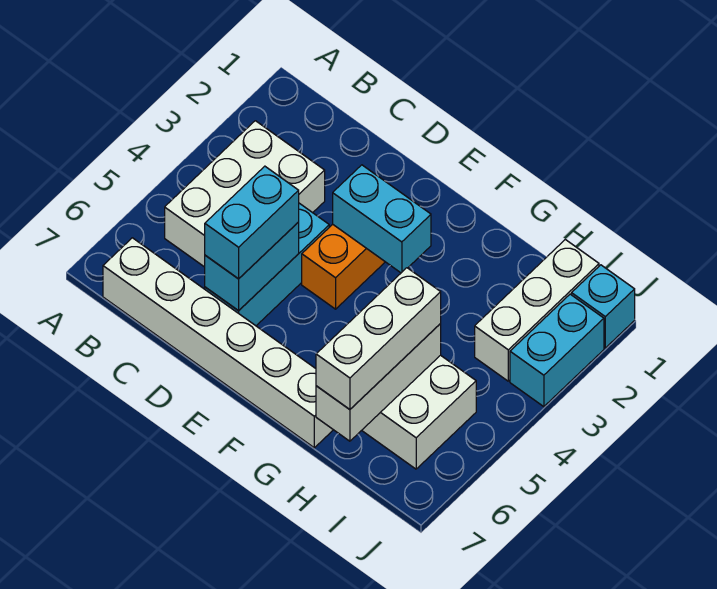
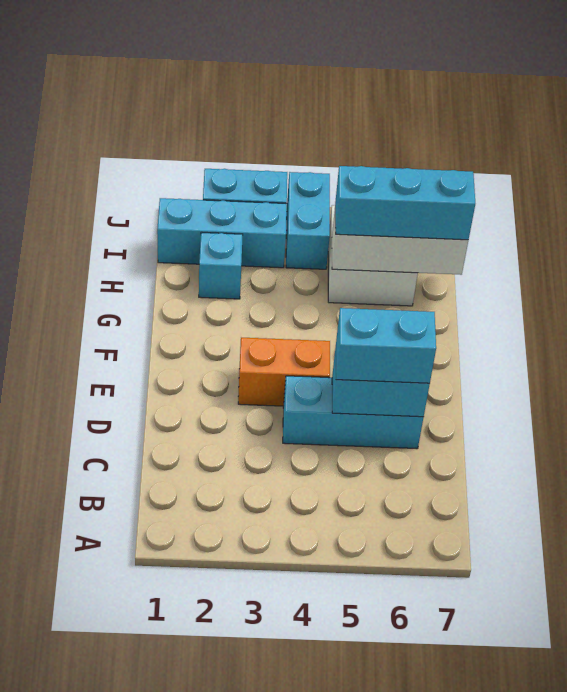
white 2x3 brick [165,121,325,267] -> none
white 1x6 brick [103,238,333,448] -> none
cyan 1x2 brick [333,165,431,273] -> cyan 1x2 brick moved to [286,172,330,269]
white 1x3 brick [316,268,441,409] -> cyan 1x3 brick [335,166,475,240]
white 1x3 brick [475,240,599,381] -> cyan 1x3 brick [157,198,287,268]
cyan 1x1 brick [572,265,635,348] -> cyan 1x1 brick moved to [199,232,243,299]

